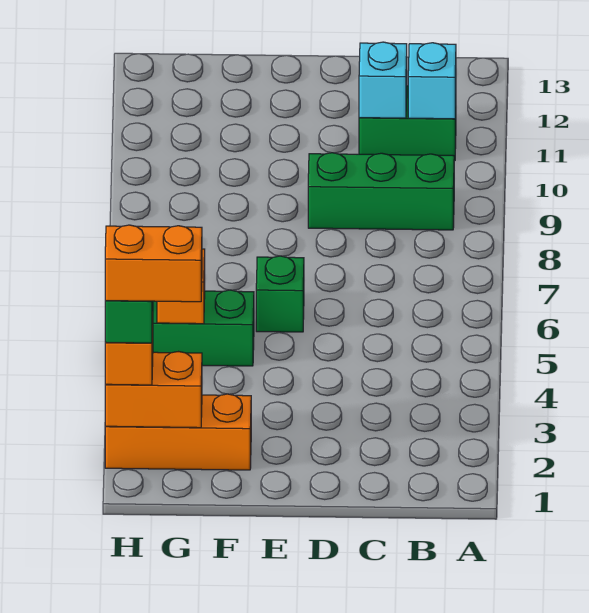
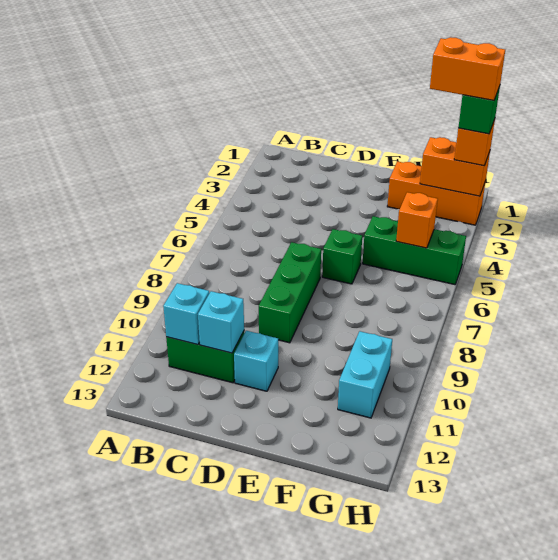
green 1x3 brick [308,153,454,230] -> green 1x3 brick turned to [259,242,321,343]
none -> cyan 1x1 brick [234,331,278,391]
none -> cyan 1x2 brick [338,331,392,418]

